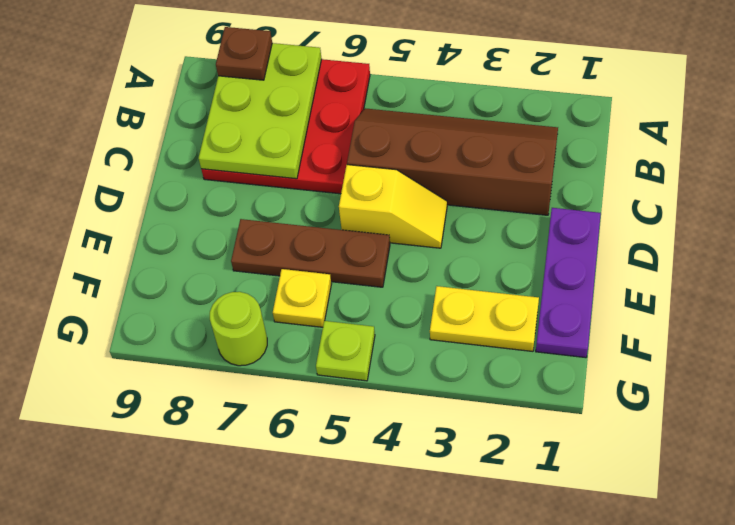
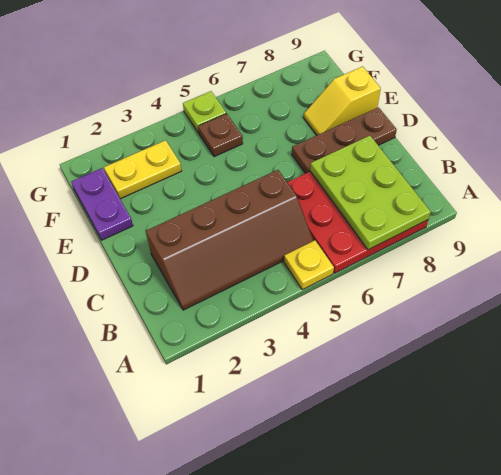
brown 1x1 plate [216,27,272,80] -> brown 1x1 plate moved to [198,114,243,157]
purple 1x3 plate [536,208,601,358] -> purple 1x2 plate [71,168,133,240]
yellow 1x2 slope [339,165,447,248] -> yellow 1x2 slope moved to [304,66,381,135]
brown 1x3 plate [231,219,390,287] -> brown 1x3 plate moved to [292,107,397,174]
yellow 1x1 plate [273,269,331,327] -> yellow 1x1 plate moved to [284,240,334,290]
lime 1x1 round brick [210,292,267,366] -> none

